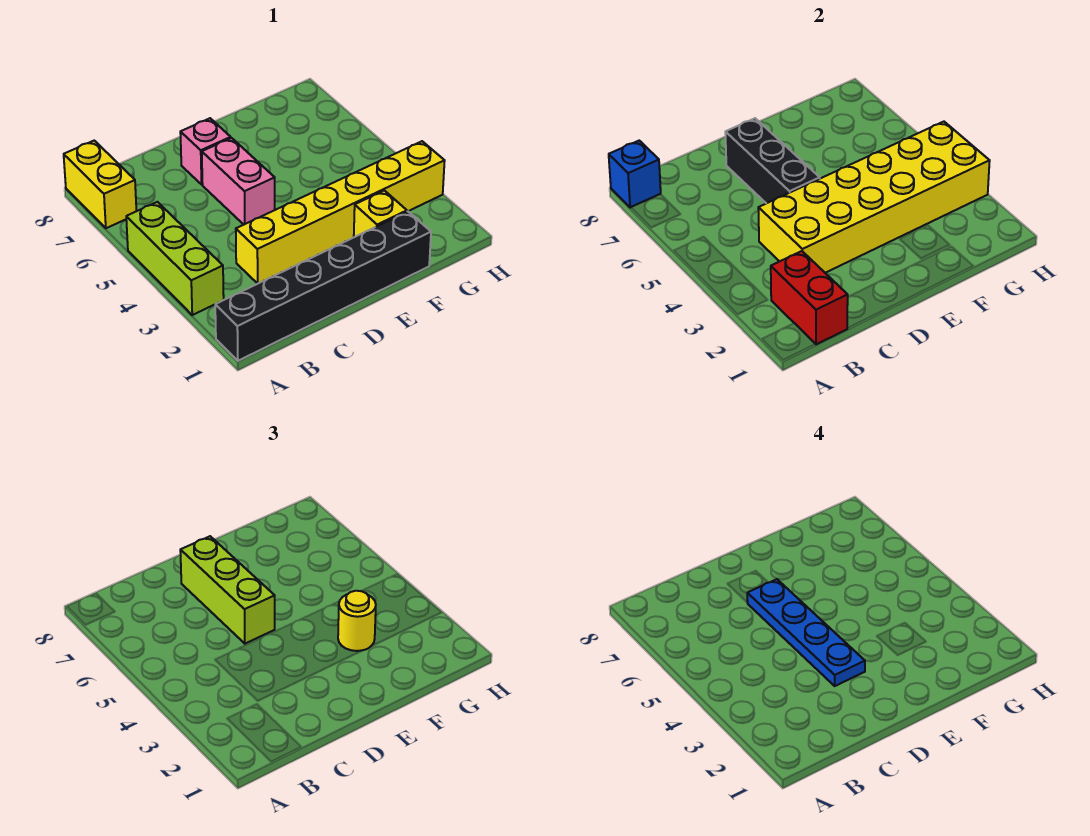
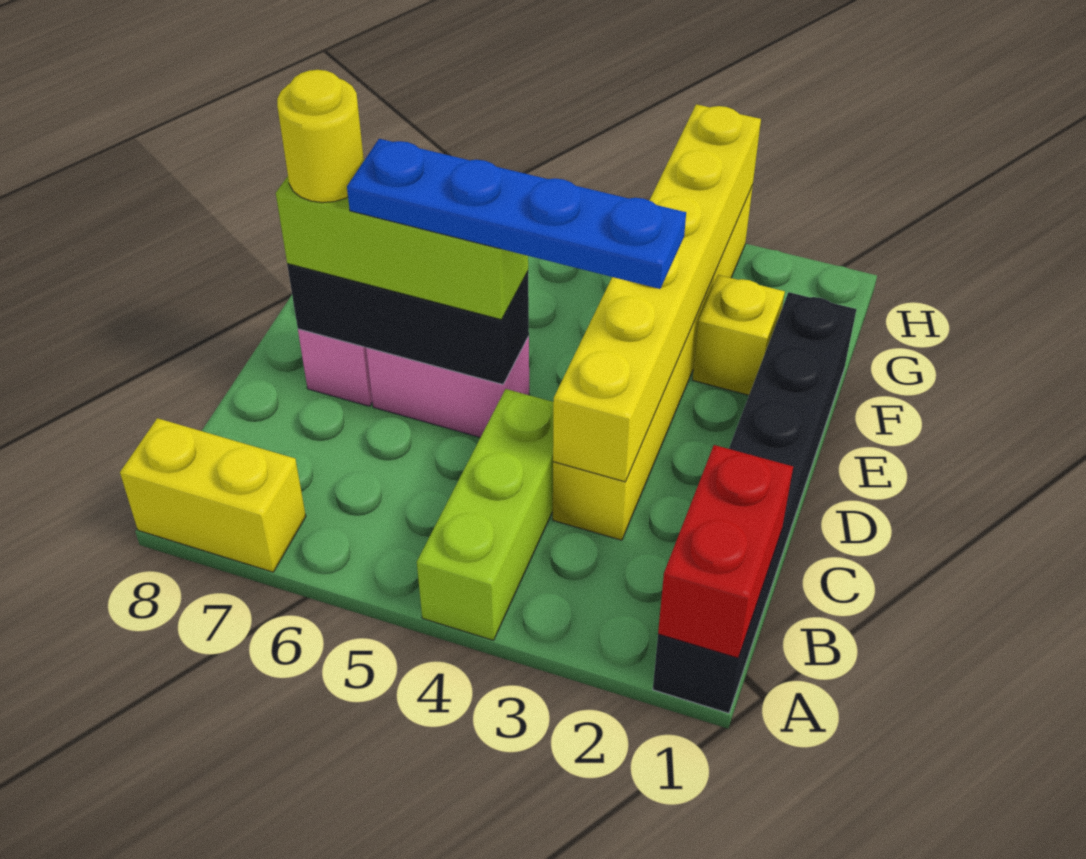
lime 1x3 brick [126,202,224,315] -> lime 1x3 brick turned to [417,389,553,640]
blue 1x1 brick [609,141,661,208] -> none
red 1x2 brick [771,251,848,344] -> red 1x2 brick turned to [658,445,793,658]
yellow 2x6 brick [758,122,990,273] -> yellow 1x6 brick [553,104,761,482]
yellow 1x1 round brick [338,591,376,651] -> yellow 1x1 round brick moved to [277,70,364,203]

